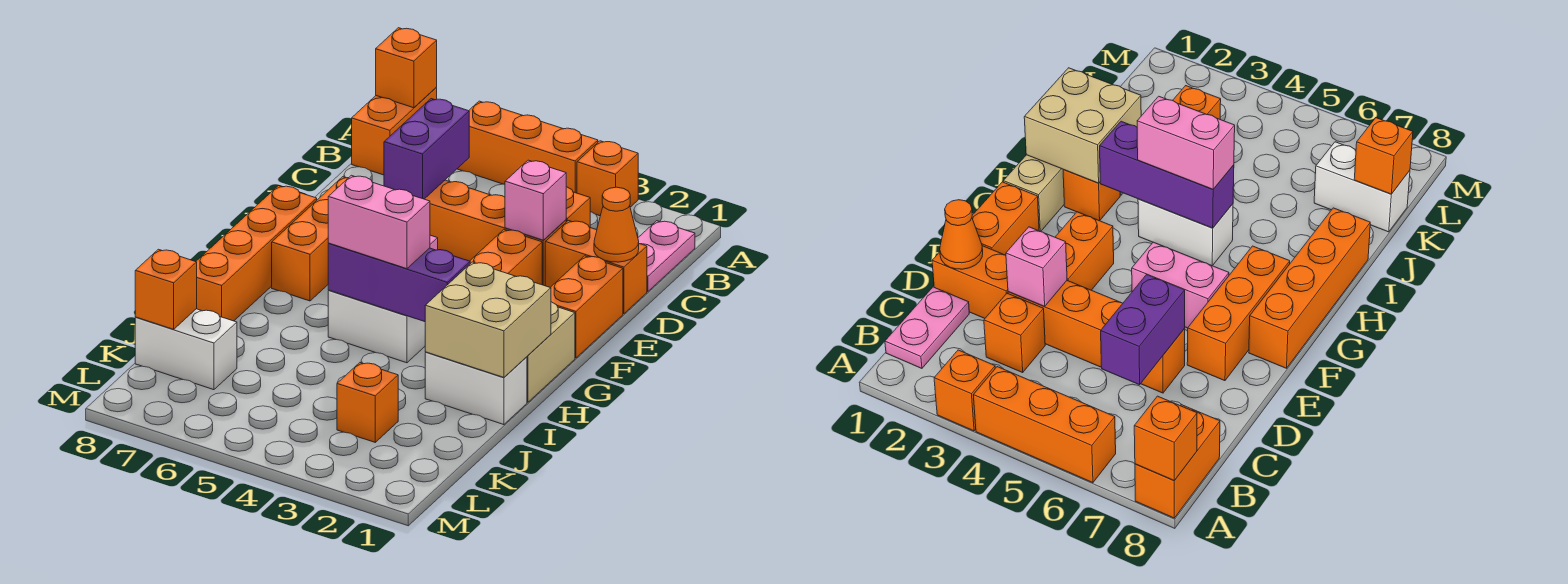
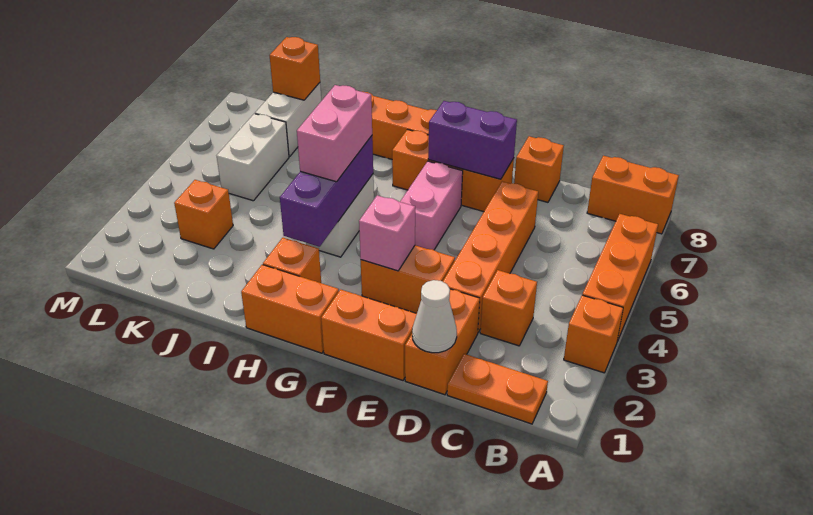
orange 1x1 brick [376,28,437,108] -> orange 1x1 brick moved to [514,136,564,202]
pink 1x2 plate [638,221,695,291] -> orange 1x2 plate [447,354,548,424]
purple 1x2 brick [384,99,469,199] -> purple 1x2 brick moved to [428,101,517,179]
orange 1x1 cone [594,187,639,262] -> white 1x1 cone [412,280,457,353]
pink 1x1 brick [505,160,566,240] -> pink 1x1 brick moved to [359,195,415,271]
tan 1x2 brick [527,302,575,402] -> orange 1x2 brick [241,265,339,353]
tan 2x2 brick [425,262,551,377] -> none
white 1x2 brick [425,352,527,425] -> white 1x2 brick moved to [217,114,289,201]

